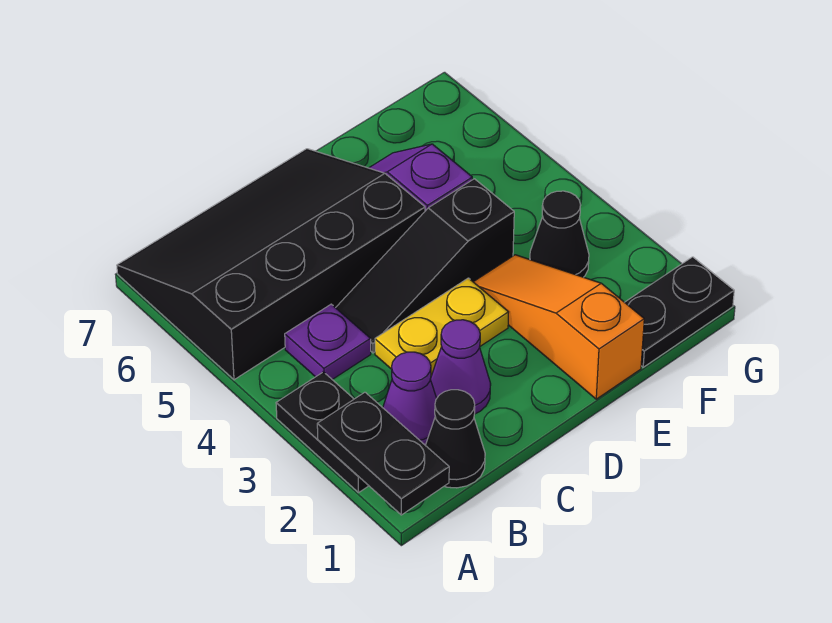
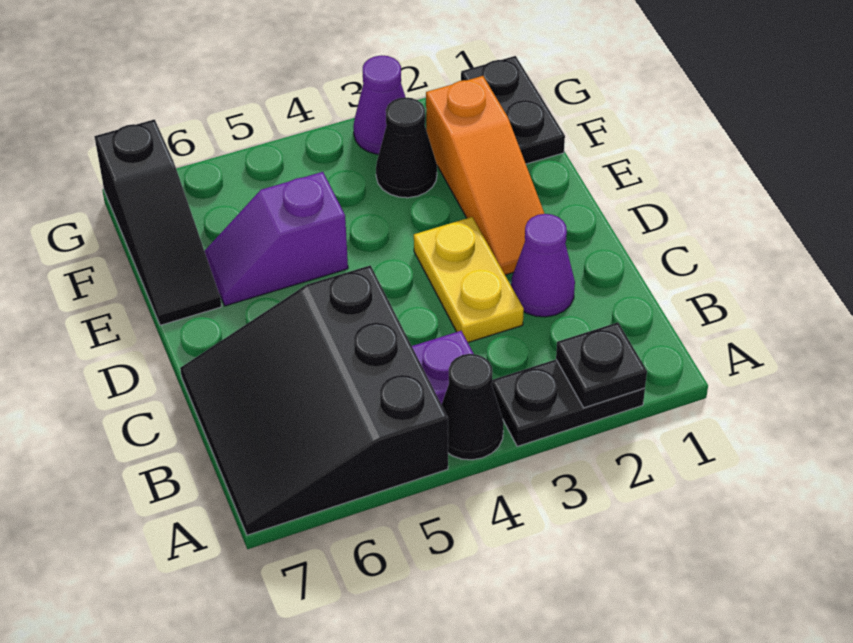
black 1x2 plate [317,392,449,515] -> black 1x1 plate [556,323,647,408]
black 3x4 slope [117,149,425,380] -> black 3x3 slope [180,265,448,535]
black 1x1 cone [425,390,485,488] -> black 1x1 cone moved to [442,354,504,460]
purple 1x1 cone [383,352,437,445] -> purple 1x1 cone moved to [353,55,405,154]
black 1x3 slope [336,179,514,353] -> black 1x3 slope moved to [94,119,222,325]
orange 1x3 slope [474,255,644,399] -> orange 1x3 slope turned to [426,76,544,275]

